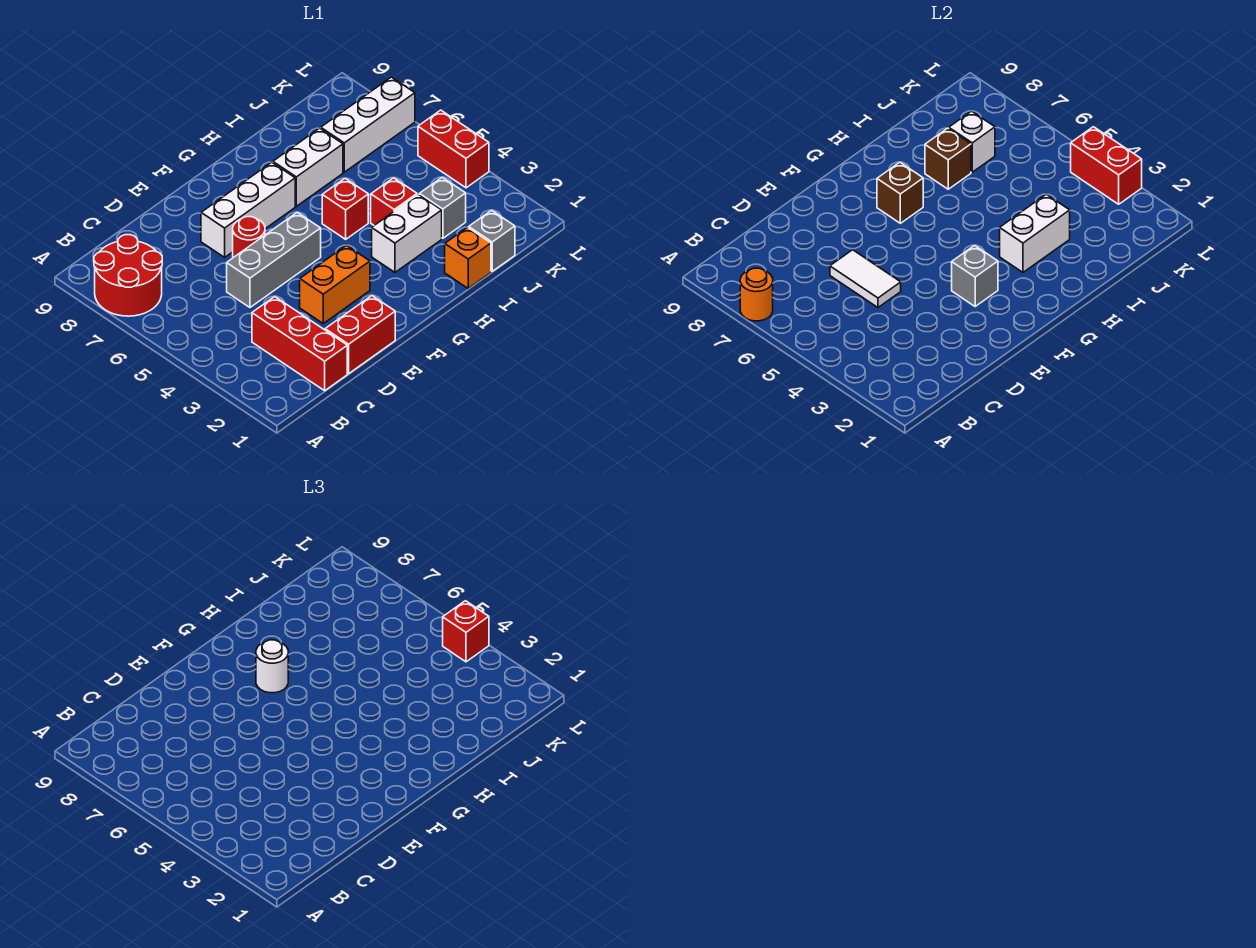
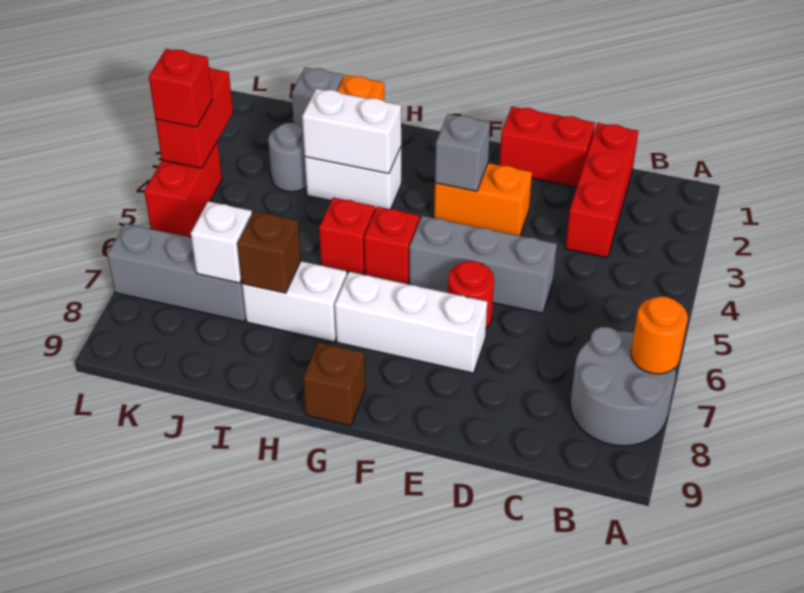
red 2x2 round brick [94,235,162,316] -> grey 2x2 round brick [570,327,676,446]
white 1x2 tile [830,250,901,307] -> none
brown 1x1 brick [877,162,923,223] -> brown 1x1 brick moved to [303,342,365,426]
white 1x1 round brick [256,640,288,693] -> none
red 1x1 brick [371,178,417,225] -> red 1x1 brick moved to [364,207,420,284]
grey 1x1 brick [419,177,466,238] -> grey 1x1 round brick [268,123,307,192]
white 1x3 brick [321,77,415,172] -> grey 1x3 brick [107,224,246,322]

